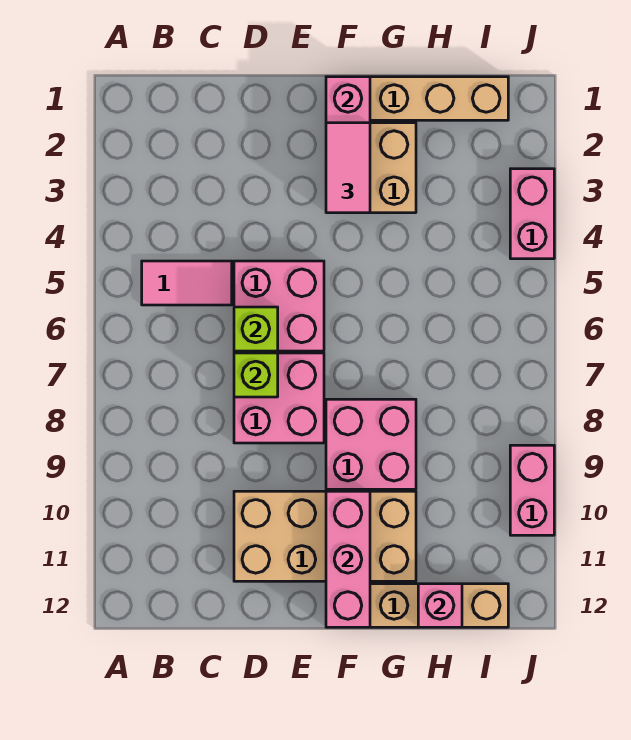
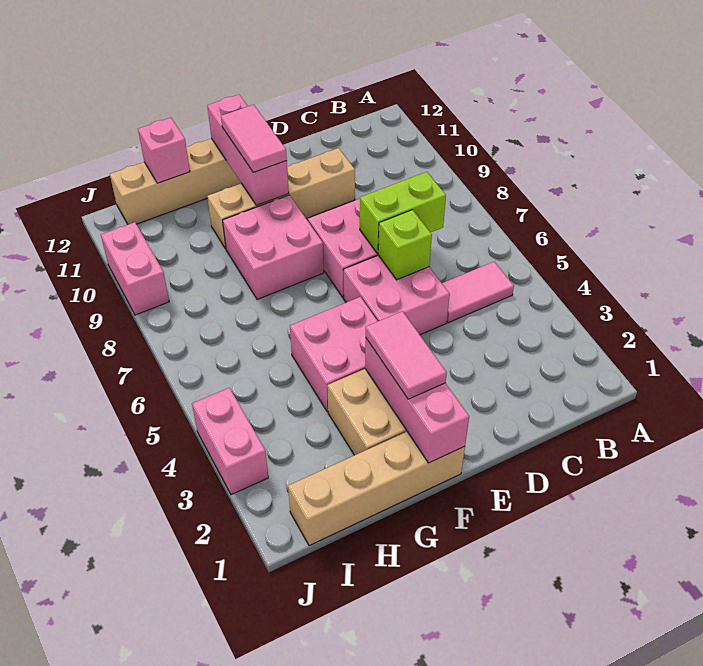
lime 1x1 brick [234,353,278,397] -> lime 1x2 brick [360,172,446,254]
tan 2x4 brick [234,491,416,581] -> tan 1x4 brick [207,148,355,249]
none -> pink 2x2 brick [290,297,378,412]
none -> pink 1x2 tile [221,105,287,172]

